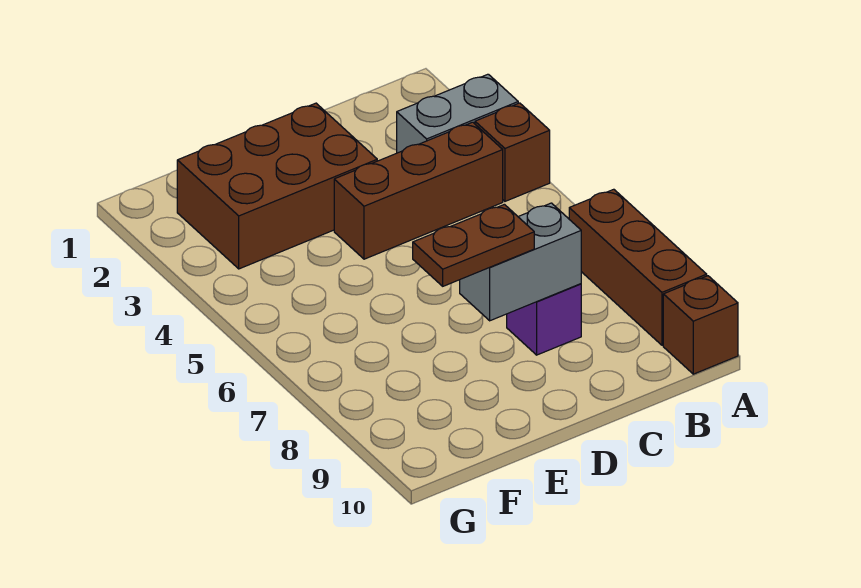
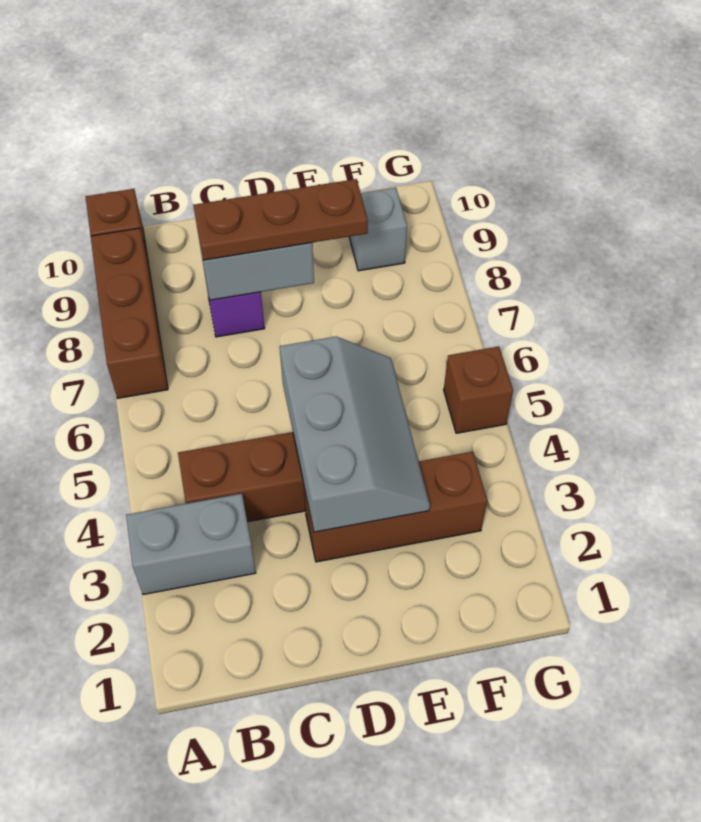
brown 1x1 brick [475,103,550,201] -> brown 1x1 brick moved to [444,347,513,433]
brown 2x3 brick [177,103,377,269] -> brown 1x3 brick [304,452,487,562]
none -> grey 2x3 slope [280,337,430,532]
brown 1x2 plate [413,204,534,286] -> brown 1x3 plate [193,179,368,260]
none -> grey 1x1 brick [349,188,407,271]

